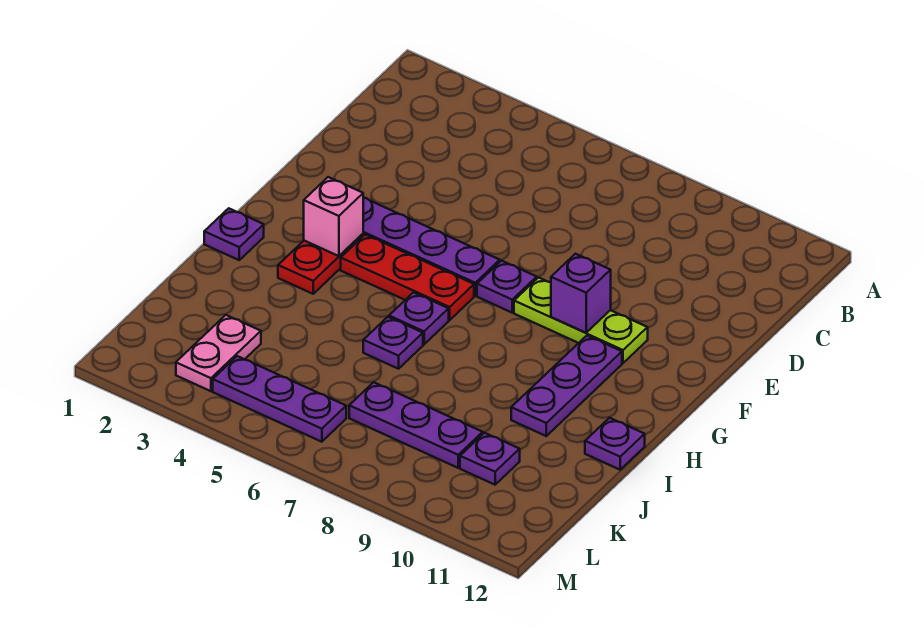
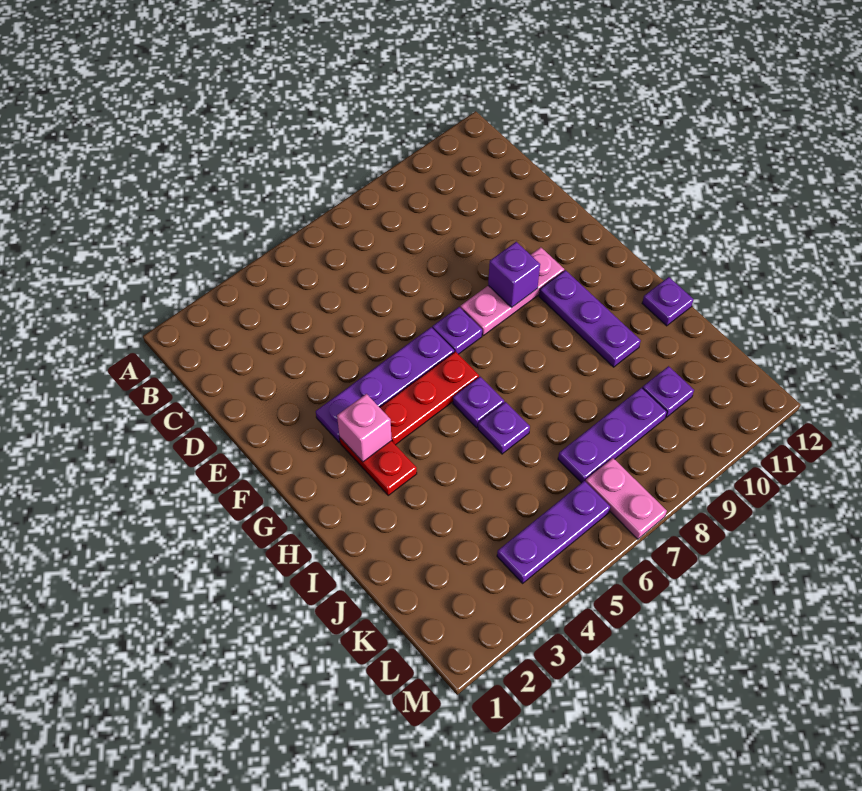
lime 1x3 plate [514,278,648,363] -> pink 1x3 plate [460,247,564,336]
purple 1x1 plate [204,208,264,260] -> none
pink 1x2 plate [176,315,261,391] -> pink 1x2 plate moved to [585,458,667,539]

